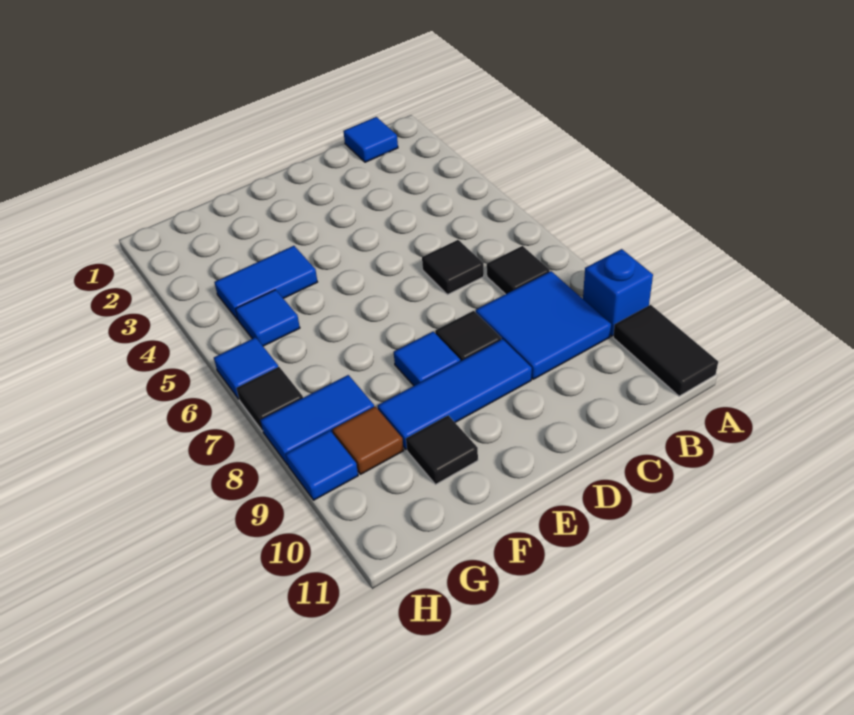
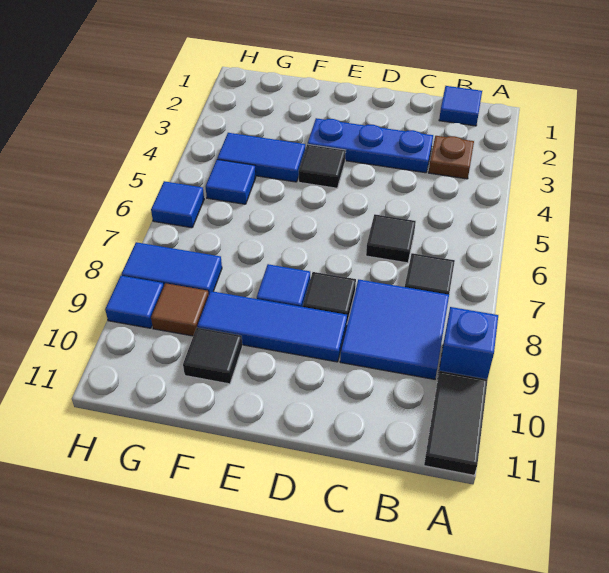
none -> brown 1x1 plate [429,136,474,179]
none -> blue 1x3 plate [308,118,433,173]
black 1x1 tile [237,367,303,431] -> black 1x1 tile moved to [299,144,346,188]

